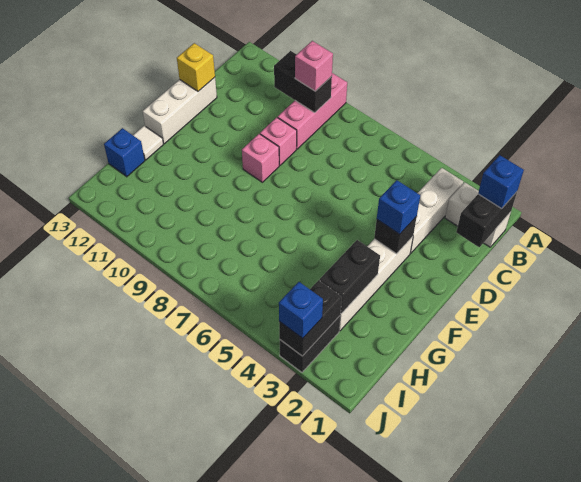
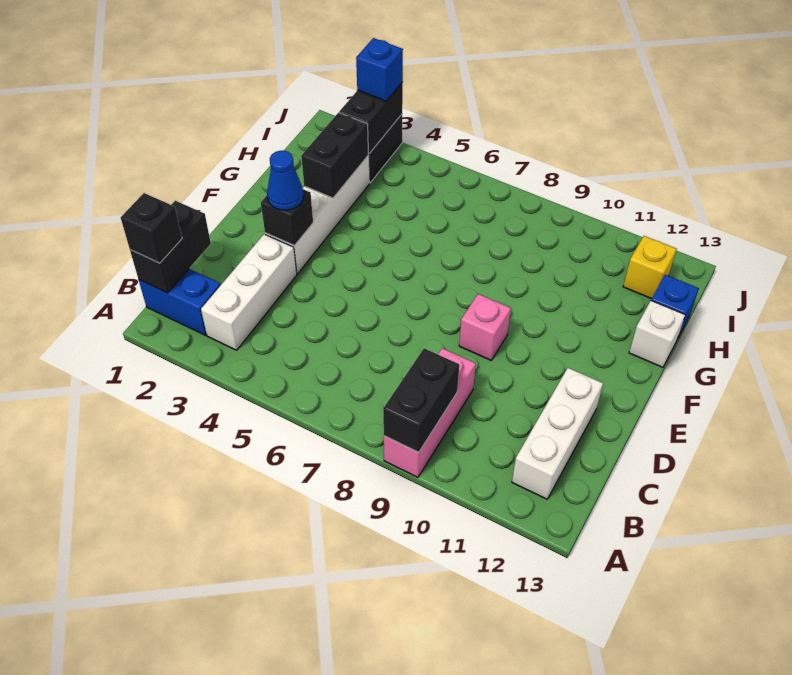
white 1x2 brick [445,182,511,247] -> blue 1x2 brick [139,269,221,335]
blue 1x1 brick [478,155,524,209] -> black 1x1 brick [121,193,182,263]
black 1x2 brick [274,51,332,113] -> black 1x2 brick turned to [383,348,459,452]
pink 1x1 brick [295,41,333,91] -> none
pink 1x1 brick [260,117,297,165] -> none
white 1x3 brick [143,77,217,144] -> white 1x3 brick moved to [512,368,603,499]
yellow 1x1 brick [177,43,215,91] -> yellow 1x1 brick moved to [623,236,677,299]
blue 1x1 brick [377,180,420,234] -> blue 1x1 cone [267,150,304,210]
white 1x1 tile [133,126,163,160] -> white 1x1 brick [629,301,685,367]

